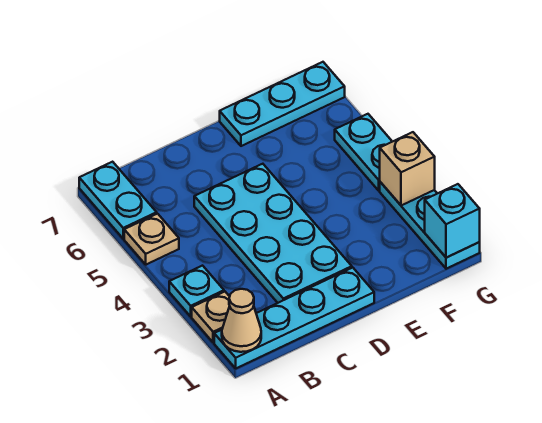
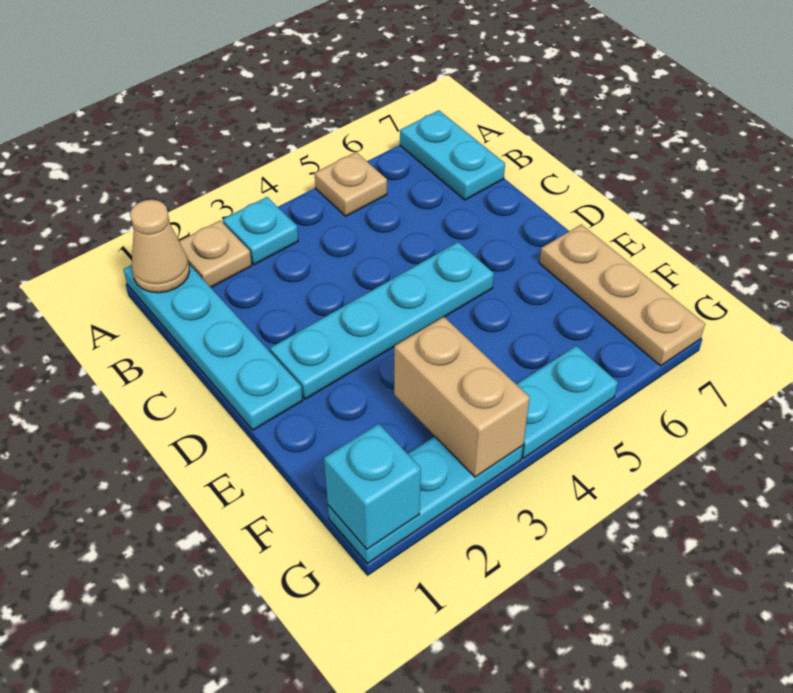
cyan 1x2 plate [79,162,157,239] -> cyan 1x2 plate turned to [400,110,505,200]
cyan 2x4 plate [194,164,352,303] -> cyan 1x4 plate [270,242,494,399]
cyan 1x3 plate [220,62,345,146] -> tan 1x3 plate [539,225,705,366]
tan 1x1 brick [380,132,435,206] -> tan 1x2 brick [394,317,530,477]

